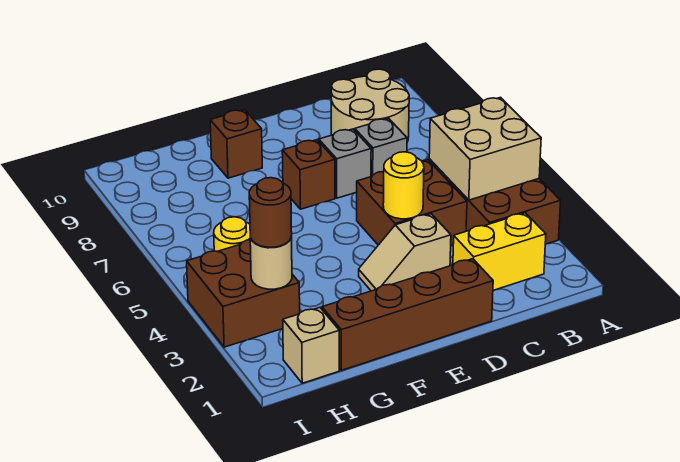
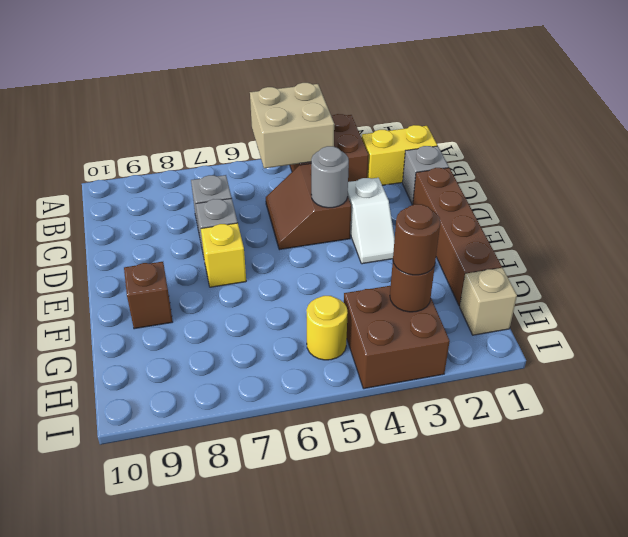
yellow 1x2 brick [453,213,546,291] -> yellow 1x2 brick turned to [361,125,437,185]
tan 2x2 round brick [331,69,409,142] -> none
none -> grey 1x1 brick [403,146,449,204]
brown 2x2 brick [357,160,467,246] -> brown 2x2 slope [266,164,351,250]
tan 1x2 slope [359,214,451,291] -> white 1x2 slope [348,178,395,264]
yellow 1x1 round brick [383,152,424,219] -> grey 1x1 round brick [311,146,349,208]
brown 1x1 brick [282,140,335,209] -> yellow 1x1 brick [201,223,246,287]
tan 1x1 round brick [250,237,292,289] -> brown 1x1 round brick [390,262,435,312]

